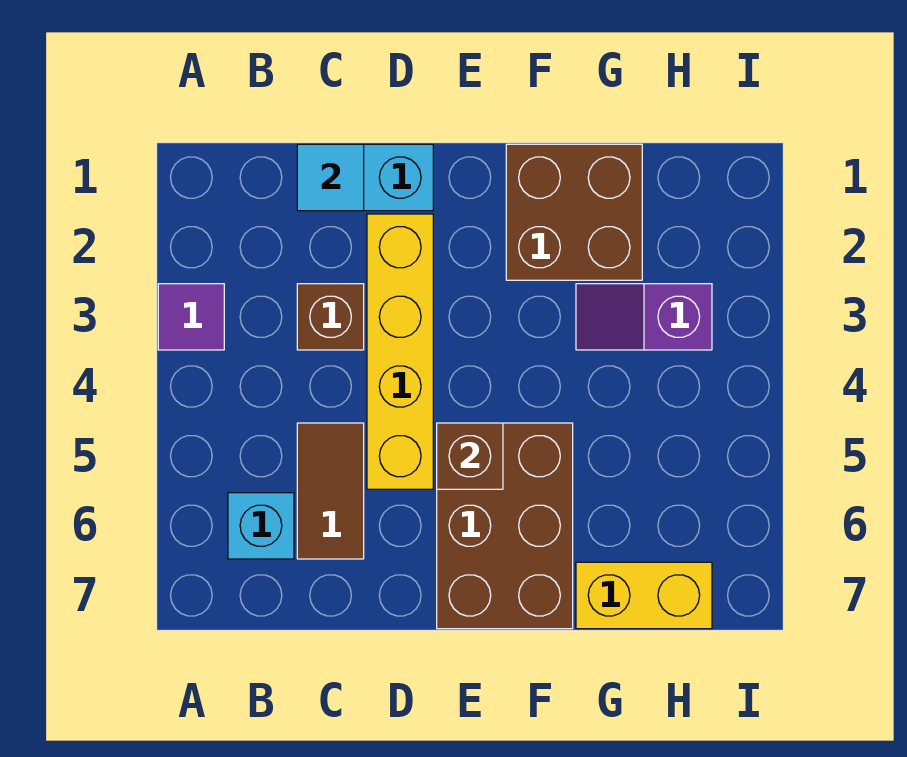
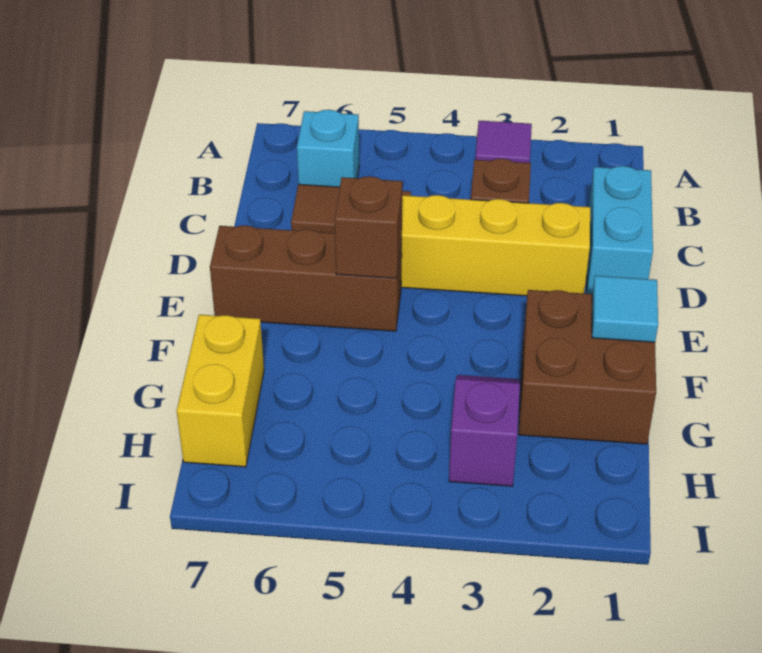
cyan 1x1 tile [297,144,364,211] -> cyan 1x1 tile moved to [592,276,658,342]
brown 2x3 brick [437,423,573,629] -> brown 1x3 brick [210,225,402,331]

